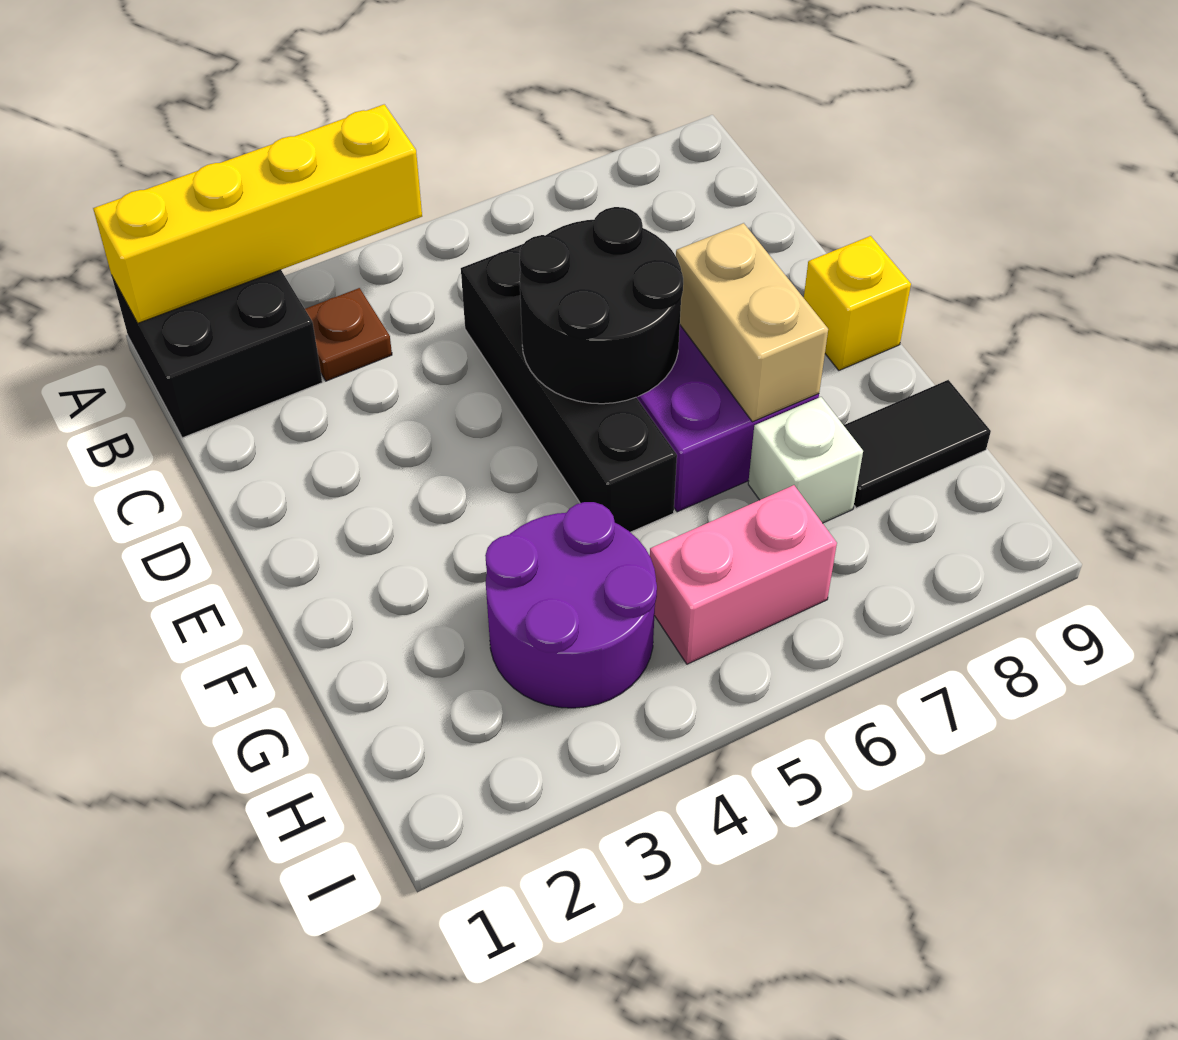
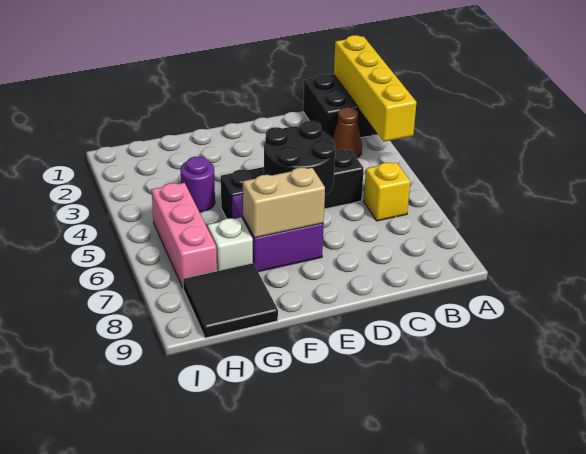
brown 1x1 plate [305,288,392,381] -> brown 1x1 cone [333,107,362,158]
yellow 1x1 brick [804,236,911,370] -> yellow 1x1 brick moved to [364,162,410,221]
purple 2x2 round brick [485,502,657,708] -> purple 1x1 round brick [180,156,215,212]
black 1x2 tile [844,380,991,508] -> black 2x2 tile [183,263,278,338]
pink 1x2 brick [650,485,837,664] -> pink 1x3 brick [151,183,217,288]

